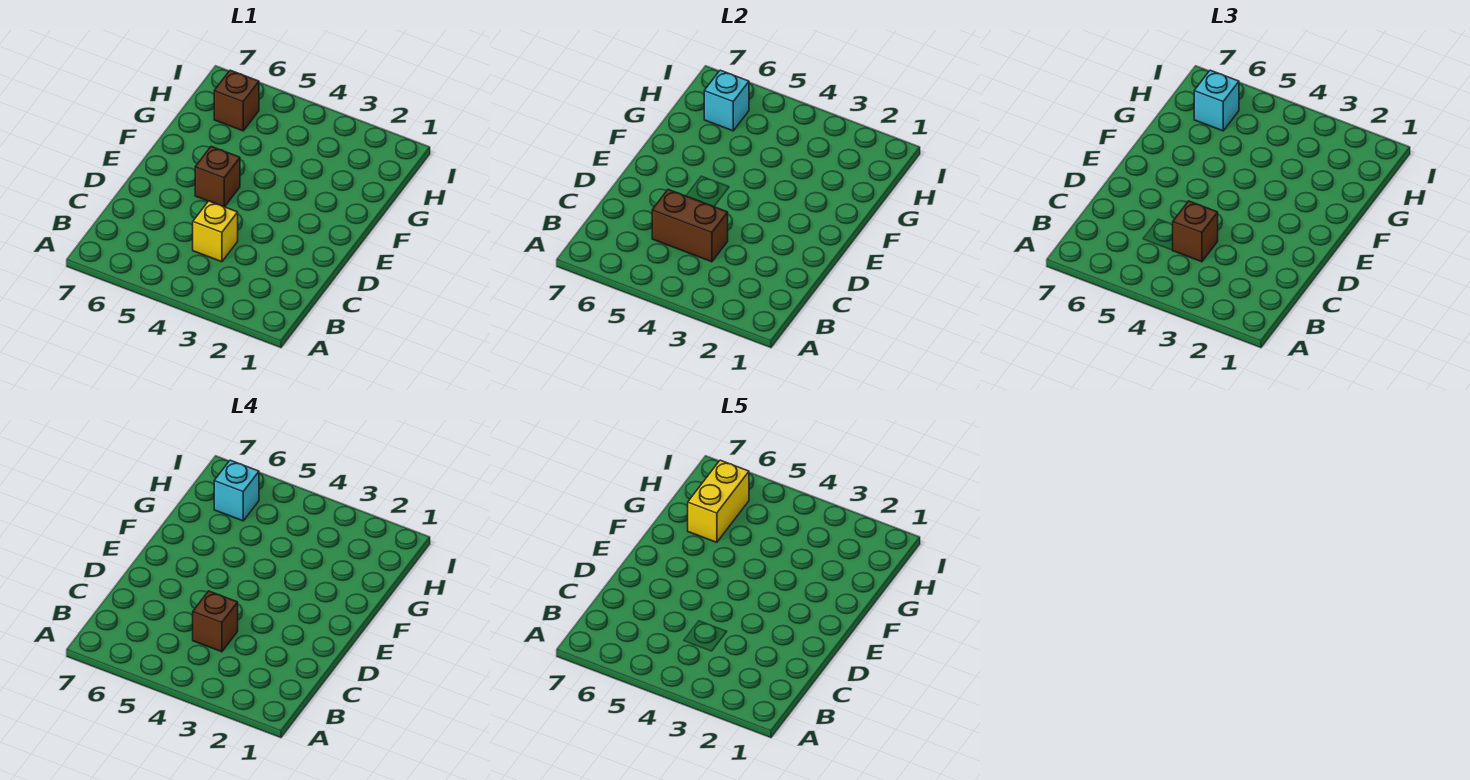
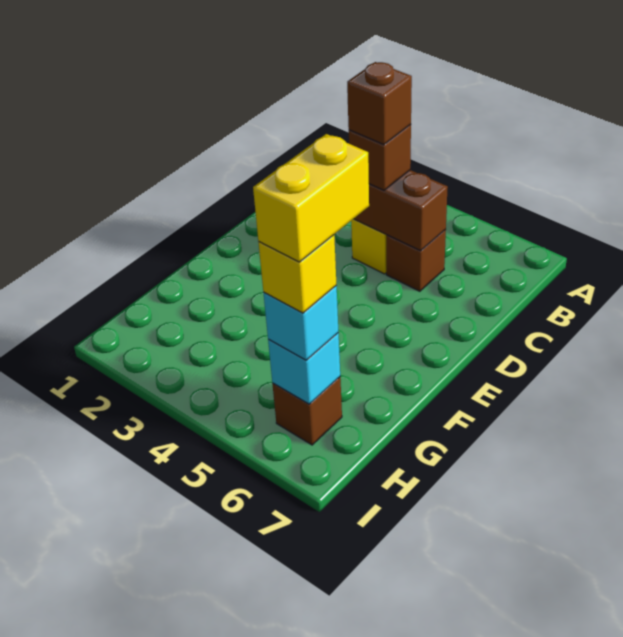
brown 1x1 brick [195,146,240,207] -> brown 1x1 brick moved to [386,229,446,291]
cyan 1x1 brick [214,460,259,521] -> yellow 1x1 brick [259,235,336,313]

